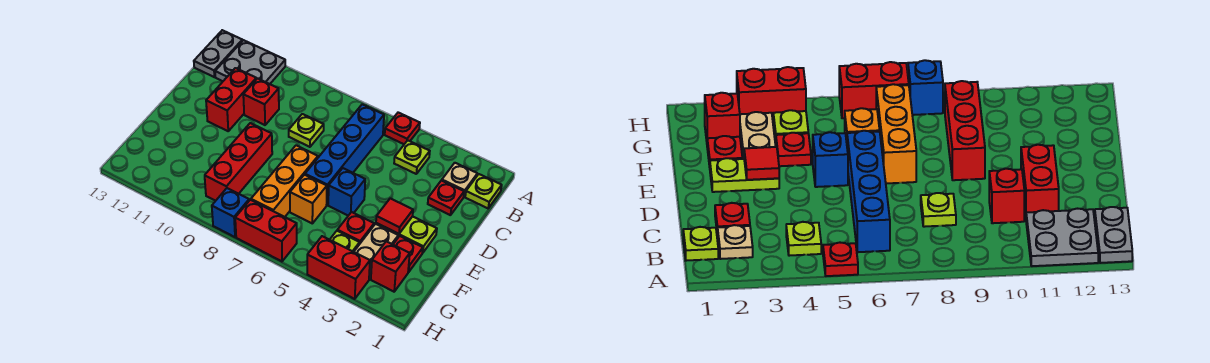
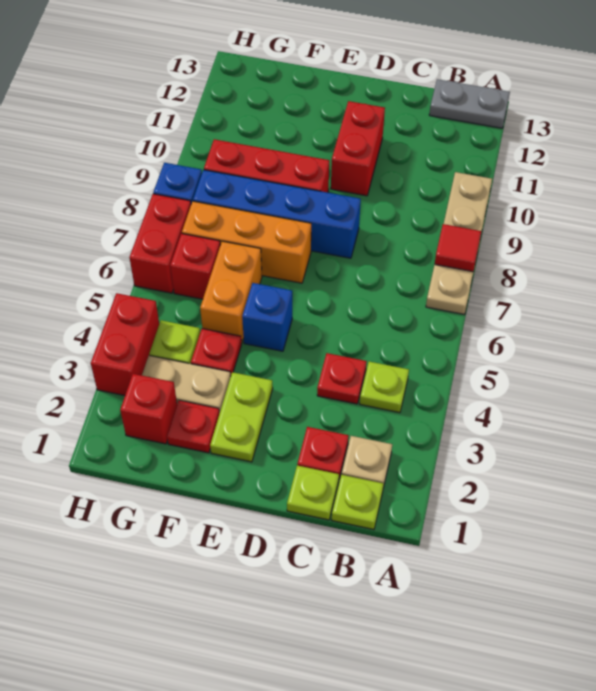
red 1x1 plate [385,113,420,144] -> red 1x1 plate moved to [317,353,367,404]
none -> tan 1x4 plate [426,172,492,315]
grey 2x2 plate [215,40,285,84] -> none
blue 1x4 brick [305,104,384,205] -> blue 1x4 brick moved to [193,170,361,258]
lime 1x1 plate [289,114,324,147] -> lime 1x1 plate moved to [287,465,339,520]
red 1x1 brick [243,78,279,125] -> red 1x1 brick moved to [170,234,220,299]
red 1x2 brick [206,68,256,131] -> red 1x2 brick turned to [331,101,385,196]
red 1x1 tile [376,198,413,234] -> red 1x1 tile moved to [435,224,482,272]
orange 1x1 brick [290,175,327,223] -> orange 1x2 brick [200,241,262,343]

